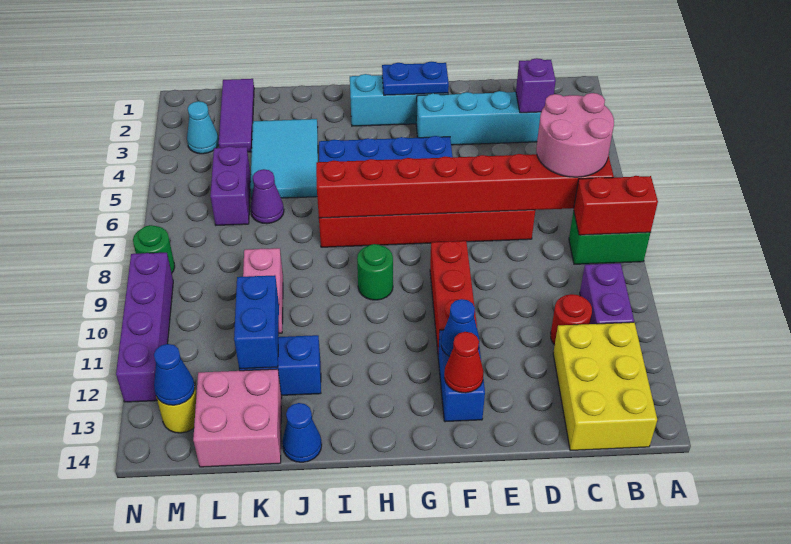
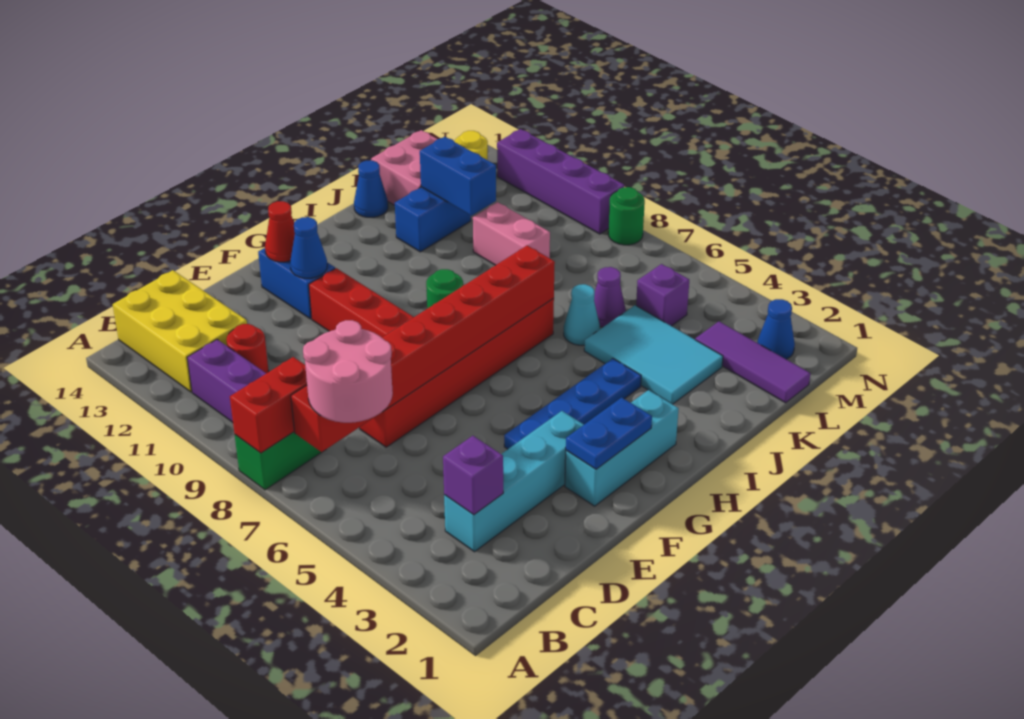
purple 1x2 brick [211,146,251,225] -> purple 1x1 brick [636,264,689,326]
cyan 1x1 cone [187,101,219,154] -> cyan 1x1 cone moved to [564,284,600,345]
blue 1x1 cone [154,344,195,405] -> blue 1x1 cone moved to [757,299,795,359]

